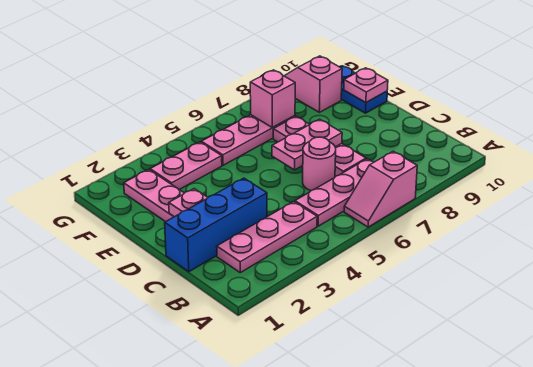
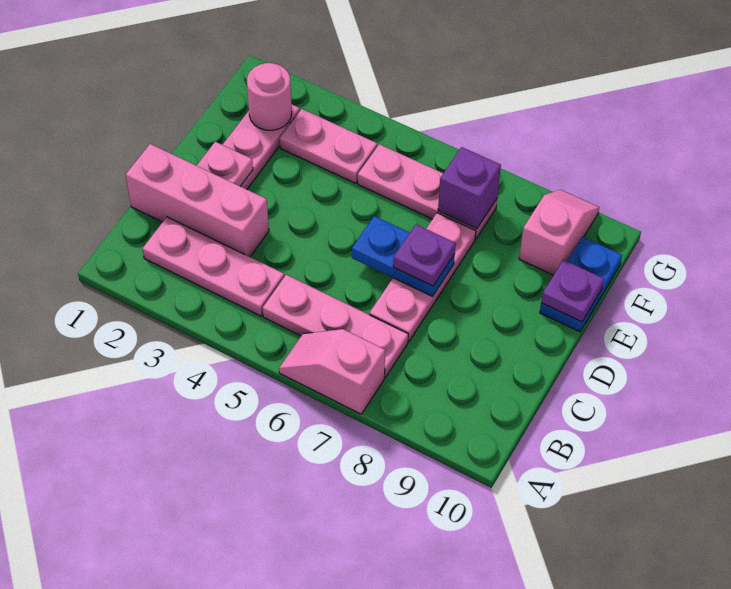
blue 1x3 brick [165,178,267,272] -> pink 1x3 brick [126,144,269,257]
pink 1x1 round brick [303,137,336,191] -> pink 1x1 round brick moved to [247,63,292,130]
pink 1x2 plate [272,119,342,170] -> blue 1x2 plate [352,216,455,296]
none -> purple 1x1 plate [393,225,456,286]
pink 1x1 plate [344,68,388,103] -> purple 1x1 plate [541,260,604,322]
pink 1x1 brick [250,70,295,128] -> purple 1x1 brick [438,147,501,229]

